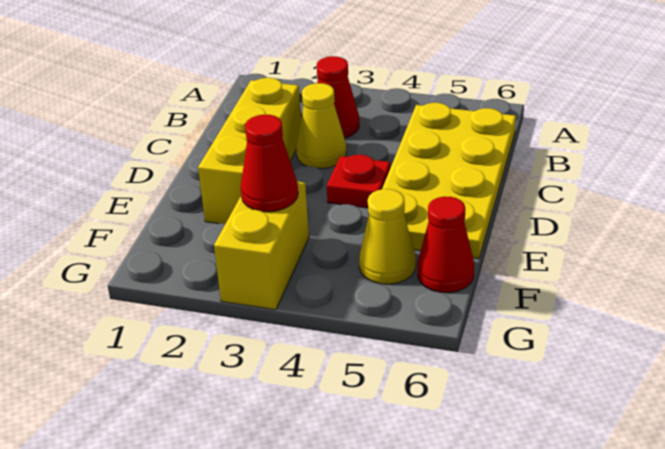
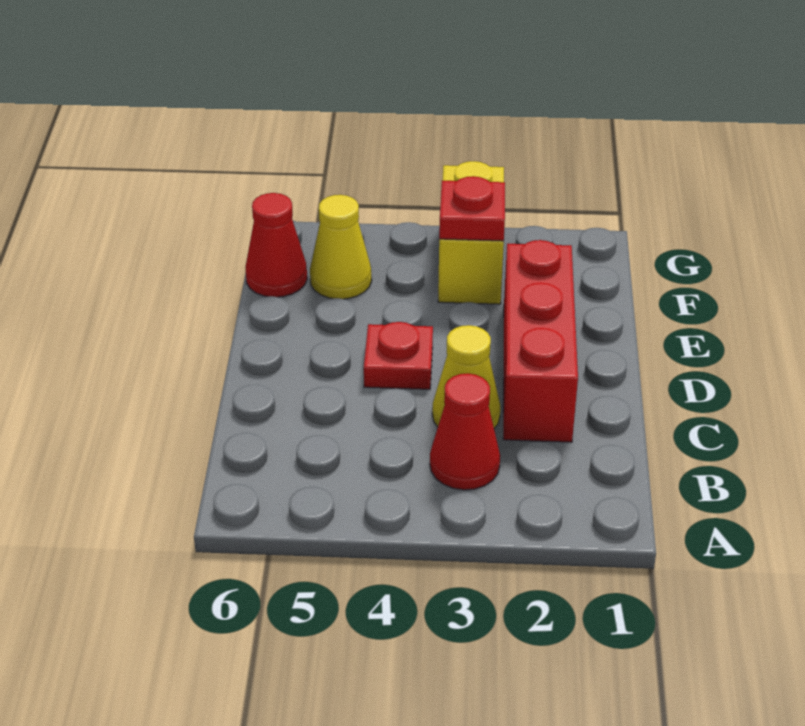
yellow 2x4 plate [382,103,516,259] -> none
yellow 1x3 brick [198,78,301,224] -> red 1x3 brick [503,240,578,442]
red 1x1 cone [241,115,298,212] -> red 1x1 plate [439,176,505,241]

